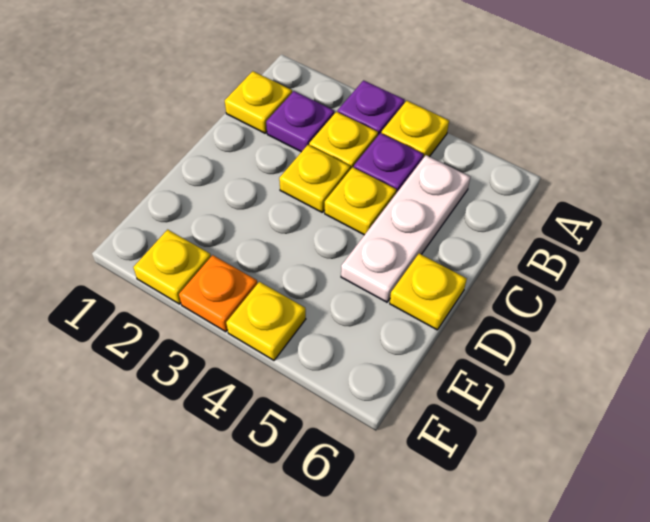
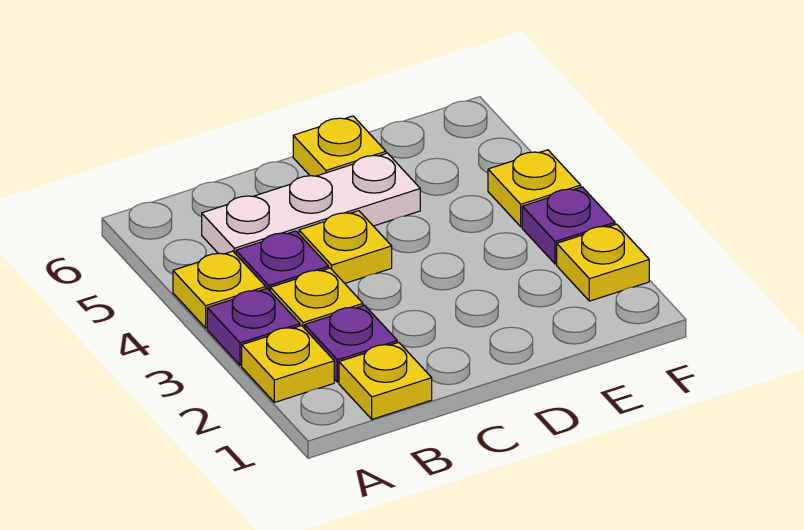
yellow 1x1 plate [279,145,350,212] -> yellow 1x1 plate moved to [242,326,334,402]
orange 1x1 plate [179,255,257,332] -> purple 1x1 plate [522,187,615,264]

